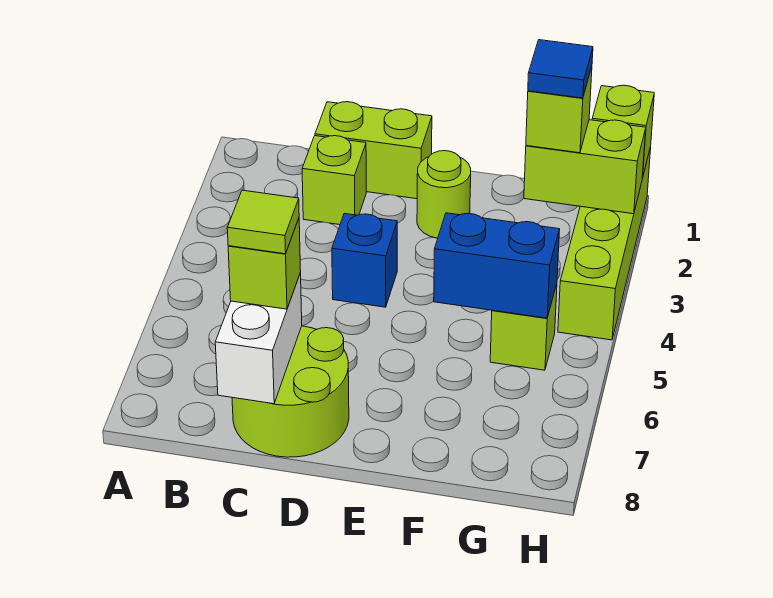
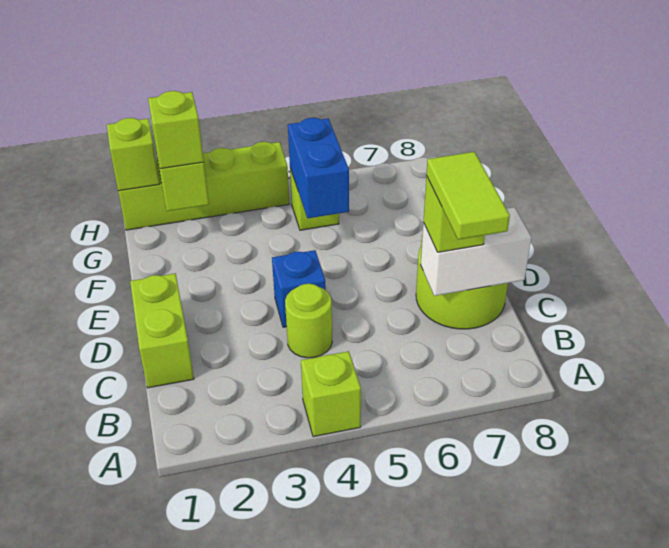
lime 1x1 brick [302,136,366,225] -> lime 1x1 brick moved to [301,351,361,437]
lime 1x1 tile [227,190,299,254] -> lime 1x2 tile [426,152,510,240]
lime 1x1 round brick [417,151,471,238] -> lime 1x1 round brick moved to [285,284,332,358]
blue 1x1 tile [528,40,593,98] -> none

